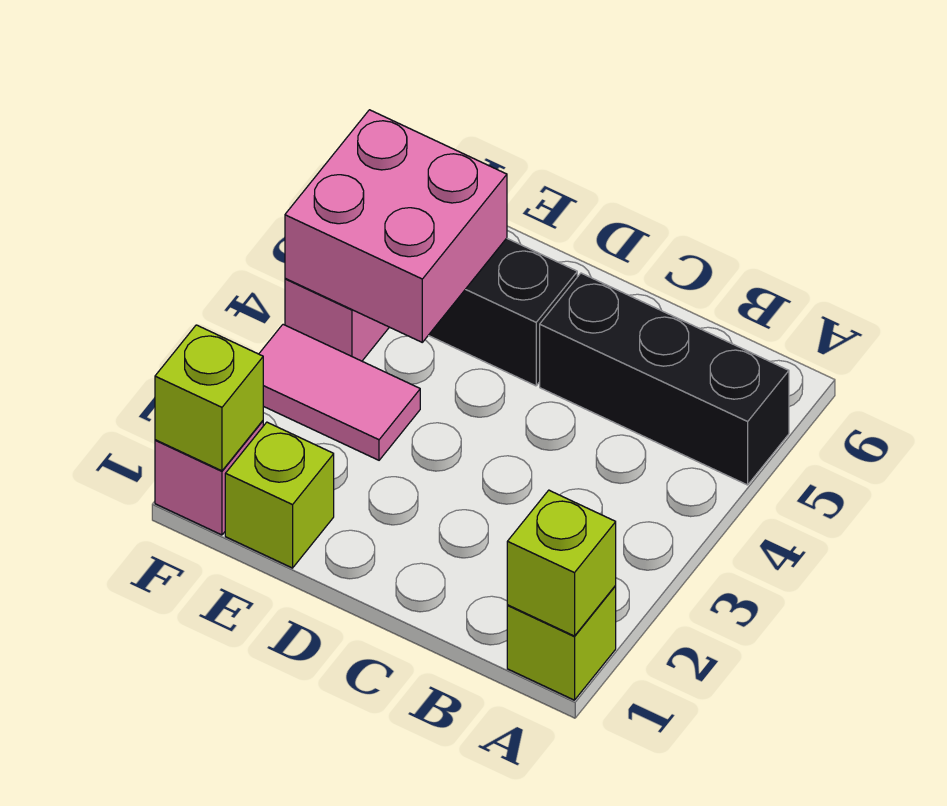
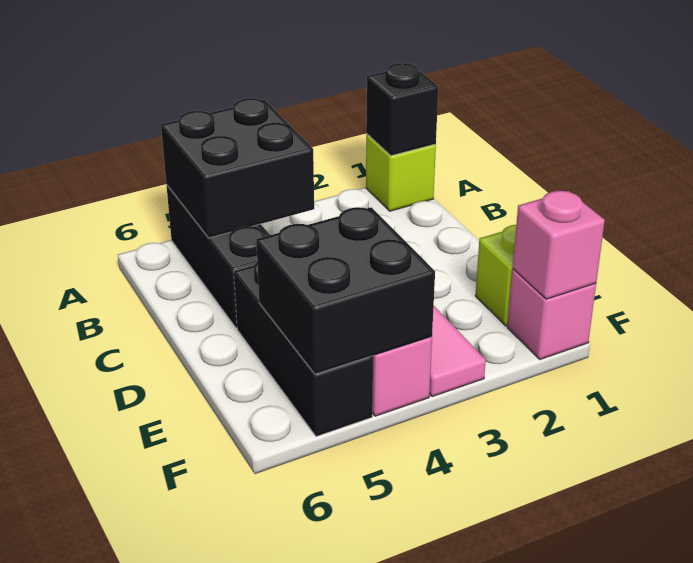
lime 1x1 brick [507,490,616,636] -> black 1x1 brick [366,63,438,156]
none -> black 2x2 brick [161,98,314,238]
pink 2x2 brick [285,110,507,342] -> black 2x2 brick [256,207,435,374]
lime 1x1 brick [155,325,263,471] -> pink 1x1 brick [513,191,605,299]

